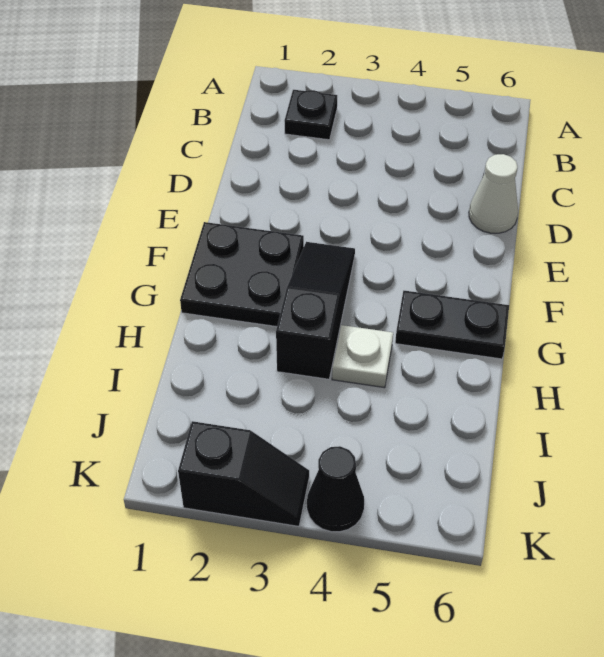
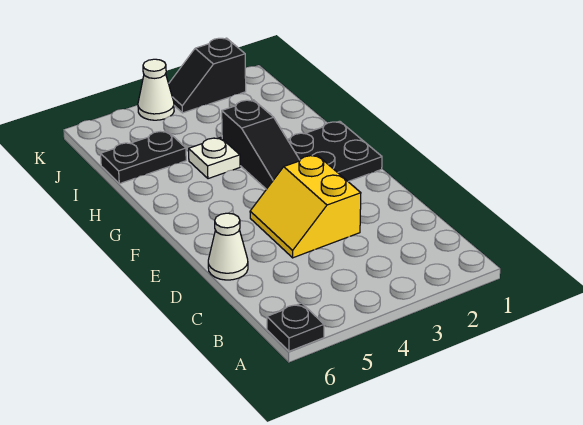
black 1x1 plate [284,90,337,140] -> black 1x1 plate moved to [267,303,324,351]
none -> yellow 2x2 slope [250,155,361,258]
black 1x2 plate [395,291,509,359] -> black 1x2 plate moved to [101,131,186,184]
black 1x1 cone [307,446,364,532] -> white 1x1 cone [138,59,174,120]

